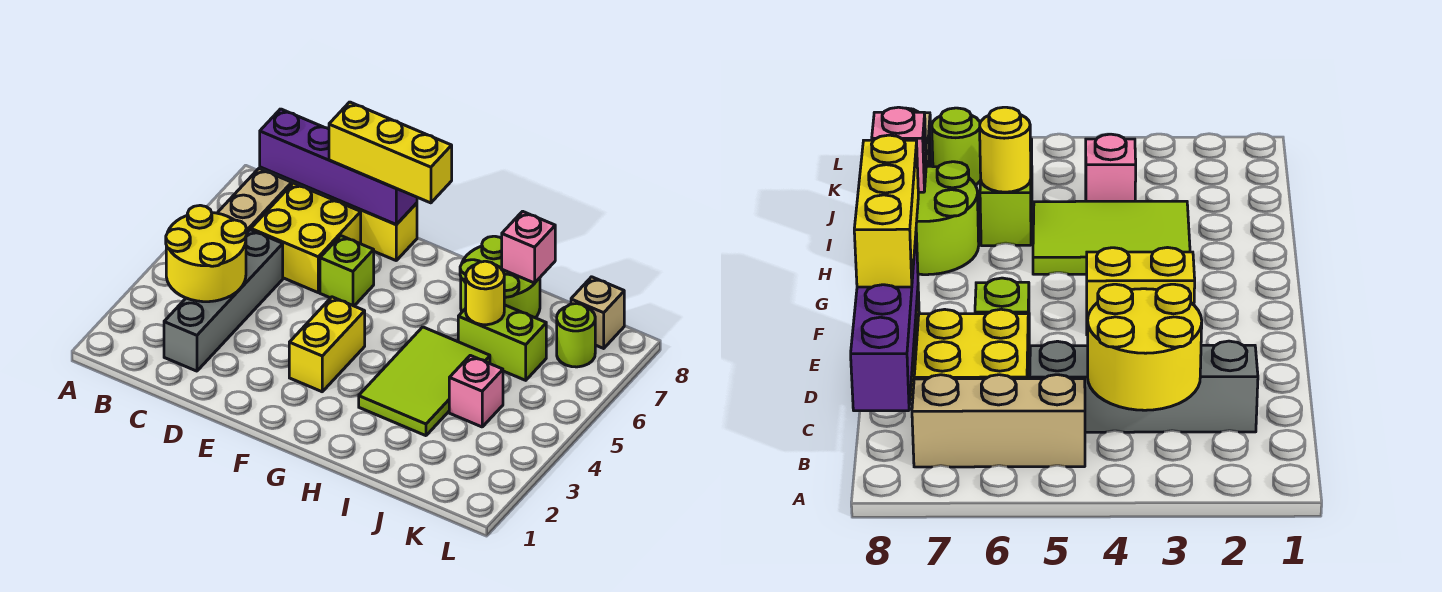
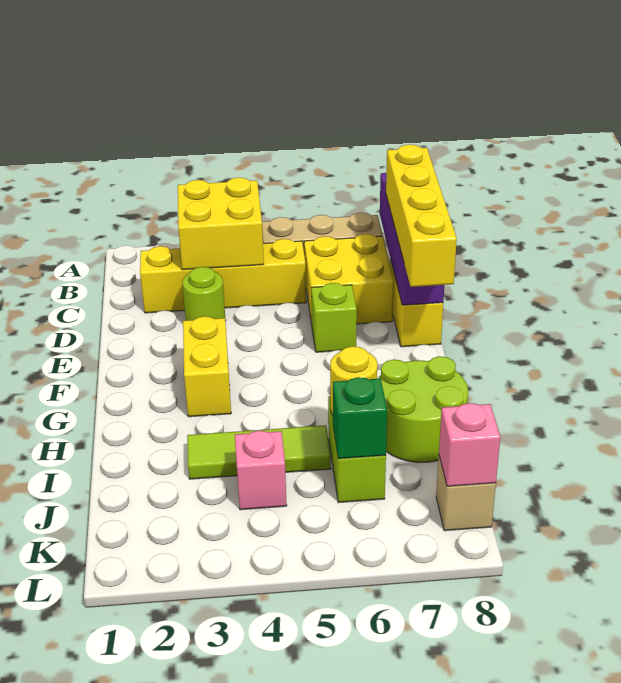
yellow 2x2 round brick [166,205,247,302] -> yellow 2x2 brick [178,178,264,270]
grey 1x4 brick [164,230,283,371] -> yellow 1x4 brick [140,239,306,313]
yellow 1x3 brick [329,102,452,203] -> yellow 1x4 brick [386,145,457,287]
yellow 1x2 brick [289,297,365,392] -> yellow 1x2 brick turned to [183,316,231,417]
lime 2x3 tile [359,327,490,436] -> lime 1x3 tile [187,425,331,479]
pink 1x1 brick [502,211,555,283] -> pink 1x1 brick moved to [439,403,500,486]
none -> green 1x1 brick [333,377,387,459]
lime 1x1 round brick [557,303,595,367] -> lime 1x1 round brick moved to [182,267,226,321]

